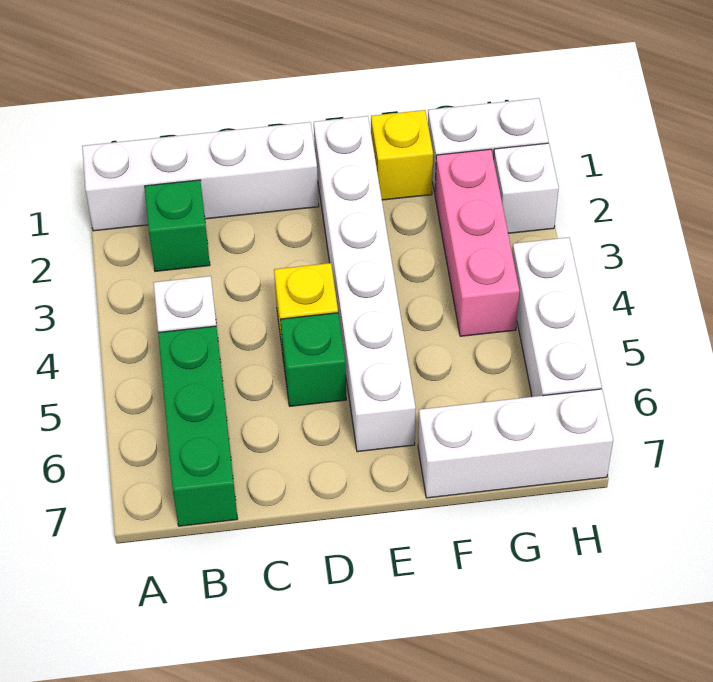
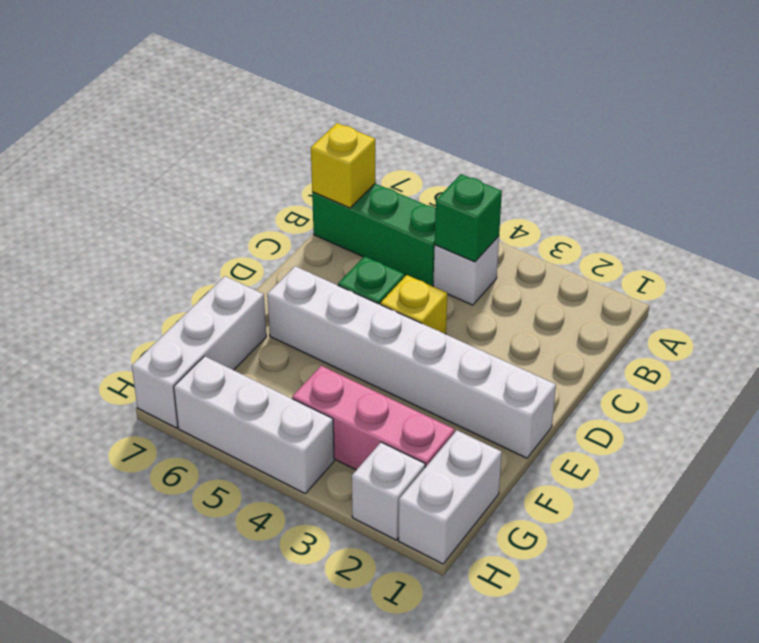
white 1x4 brick [82,122,319,231] -> none
green 1x1 brick [145,180,210,271] -> green 1x1 brick moved to [435,174,502,262]
yellow 1x1 brick [371,110,433,200] -> yellow 1x1 brick moved to [311,123,376,208]

